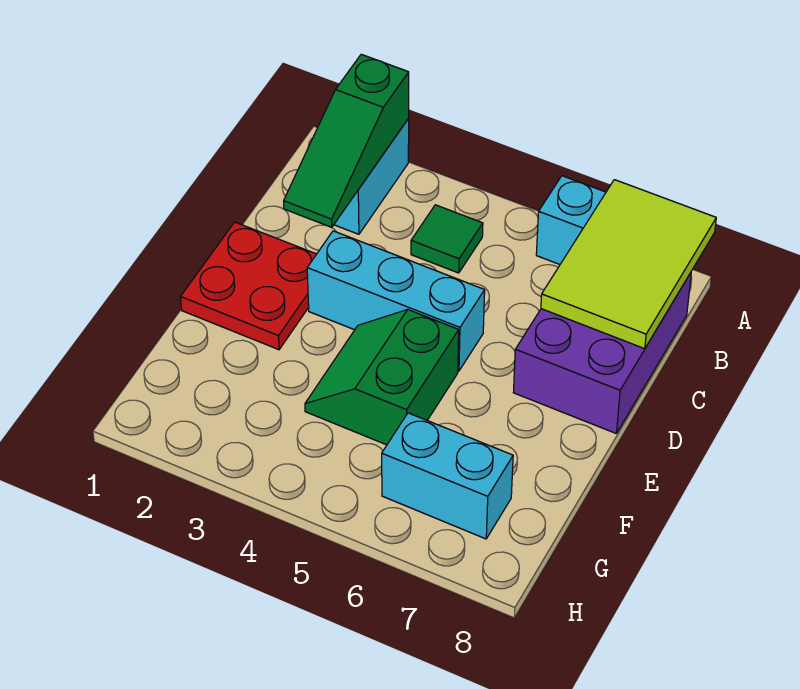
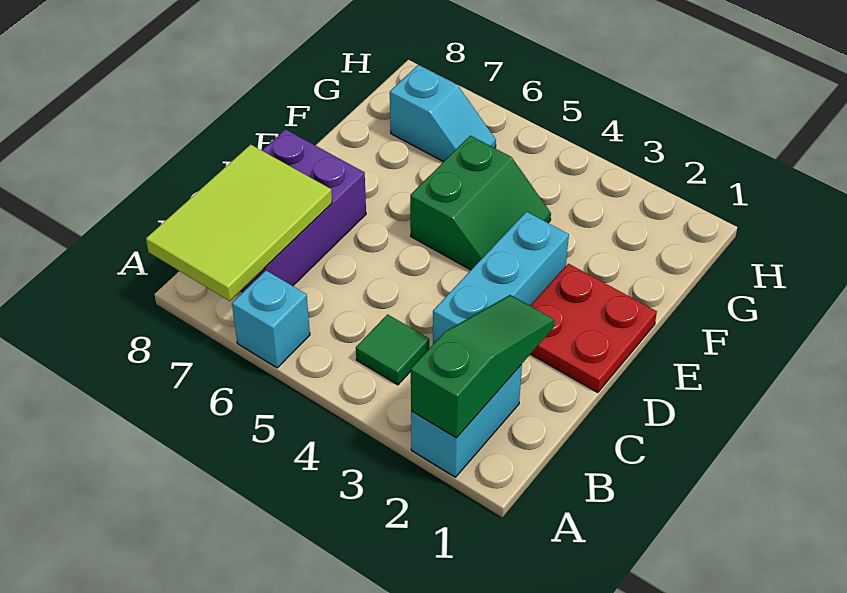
cyan 1x3 brick [307,231,485,371] -> cyan 1x3 brick turned to [433,212,569,344]
cyan 1x2 brick [382,413,513,539] -> cyan 1x2 slope [390,65,496,162]

